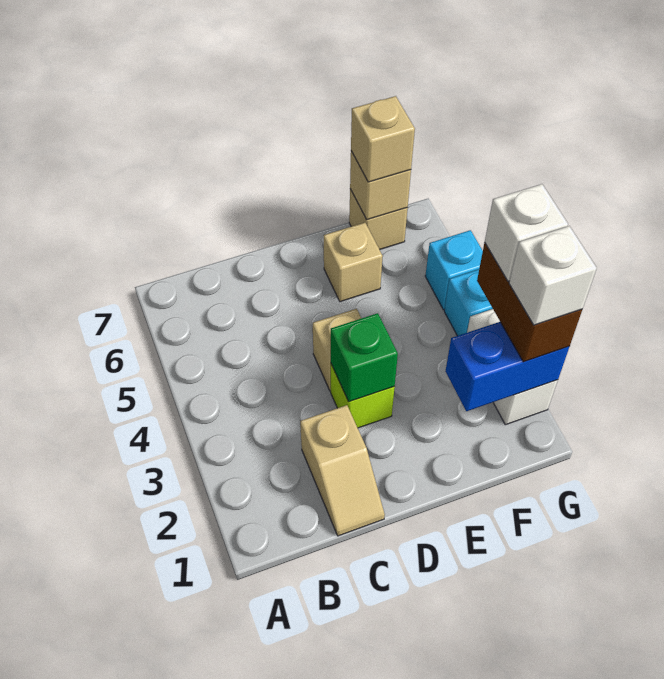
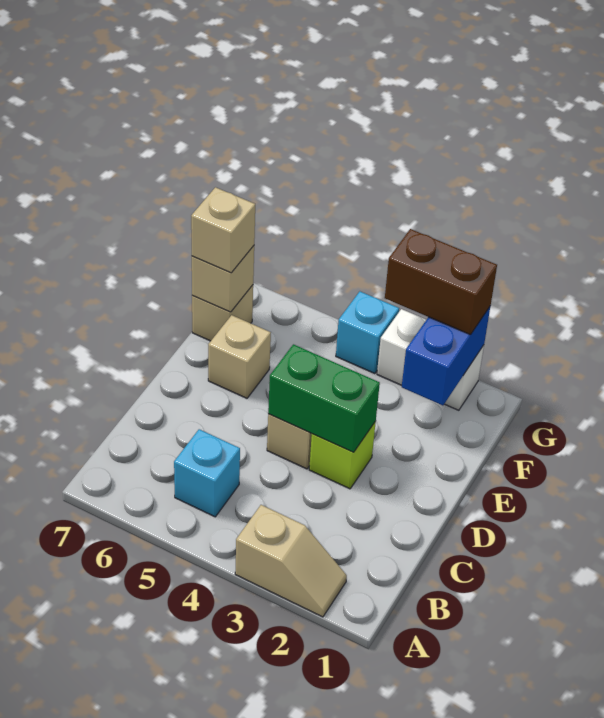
tan 1x2 slope [300,405,385,536] -> tan 1x2 slope moved to [235,505,347,617]
green 1x1 brick [331,313,398,402] -> green 1x2 brick [268,344,380,452]
white 1x1 brick [509,226,597,325] -> none
white 1x1 brick [485,184,568,281] -> none
cyan 1x1 brick [425,230,483,310] -> cyan 1x1 brick moved to [174,429,240,517]

